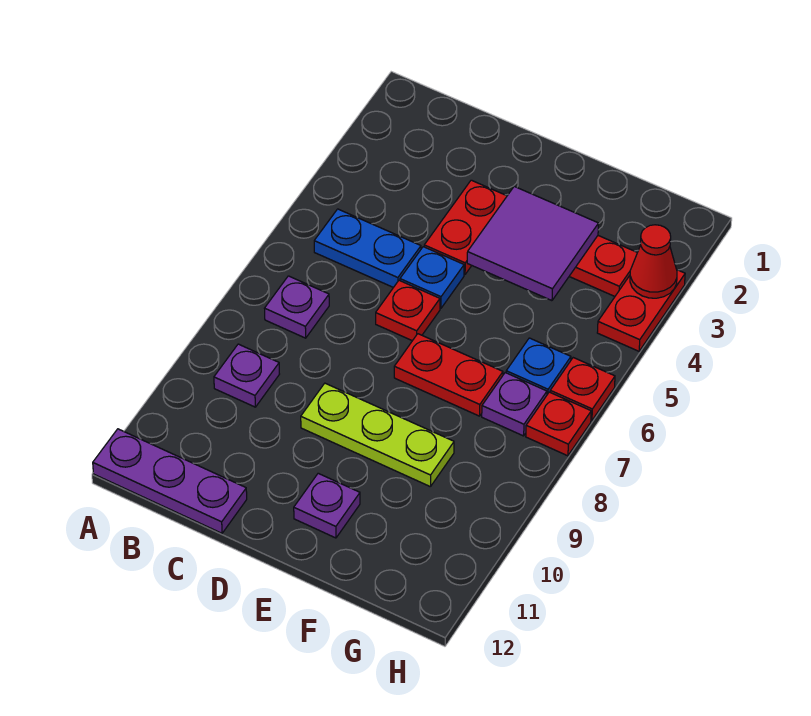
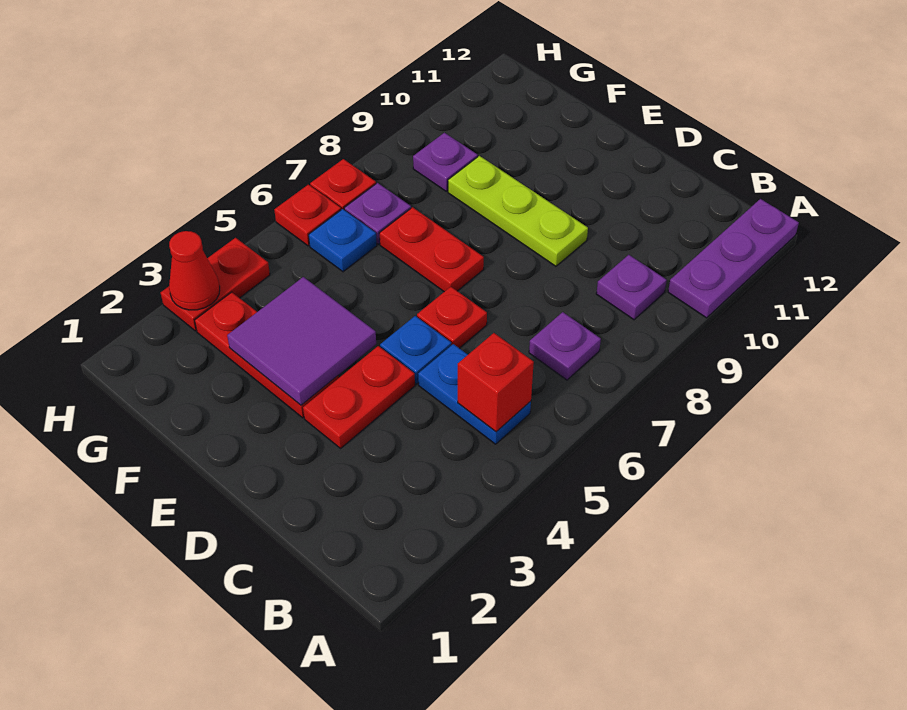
purple 1x3 plate [93,429,247,533] -> purple 1x3 plate turned to [668,199,799,318]
none -> red 1x1 brick [458,333,534,432]
purple 1x1 plate [294,473,360,538] -> purple 1x1 plate moved to [413,133,478,191]

